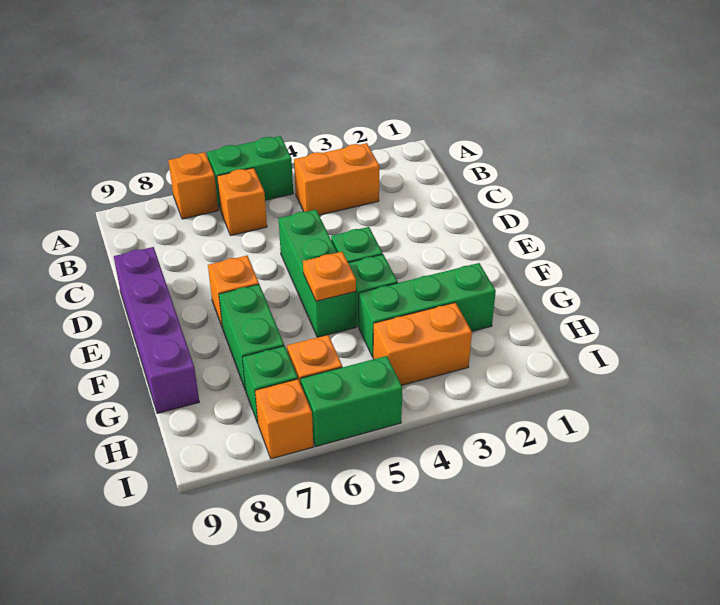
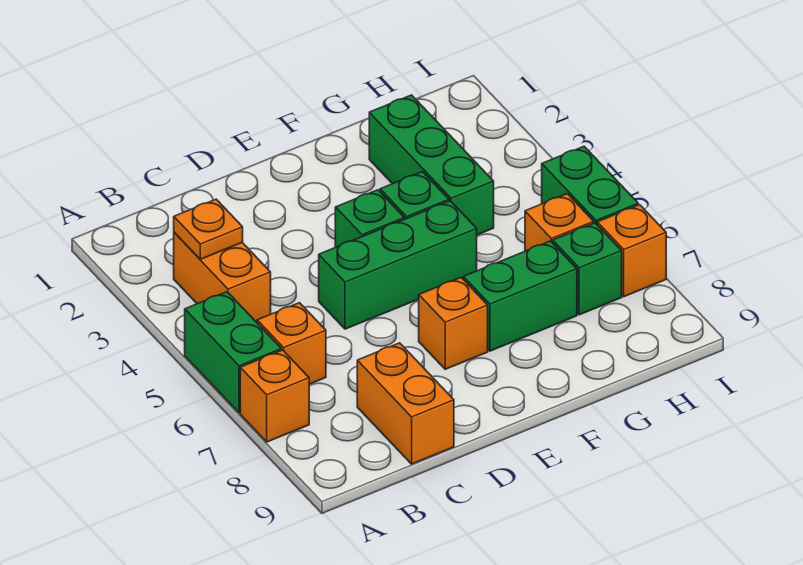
purple 1x4 brick [114,247,199,413] -> none
orange 1x1 plate [303,252,356,301] -> orange 1x1 plate moved to [174,199,243,259]
orange 1x2 brick [373,303,472,385] -> orange 1x2 brick moved to [357,343,454,464]

